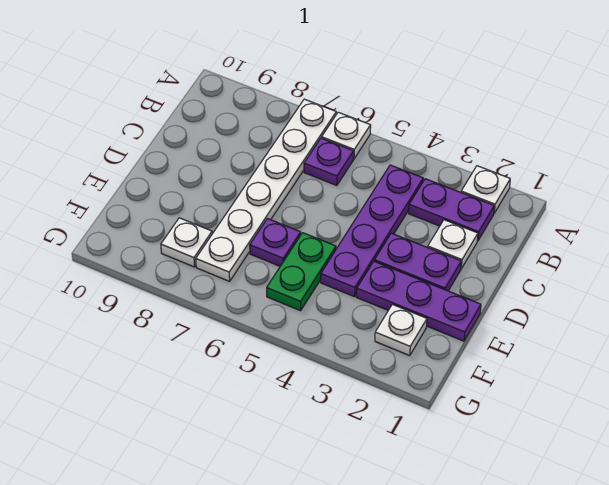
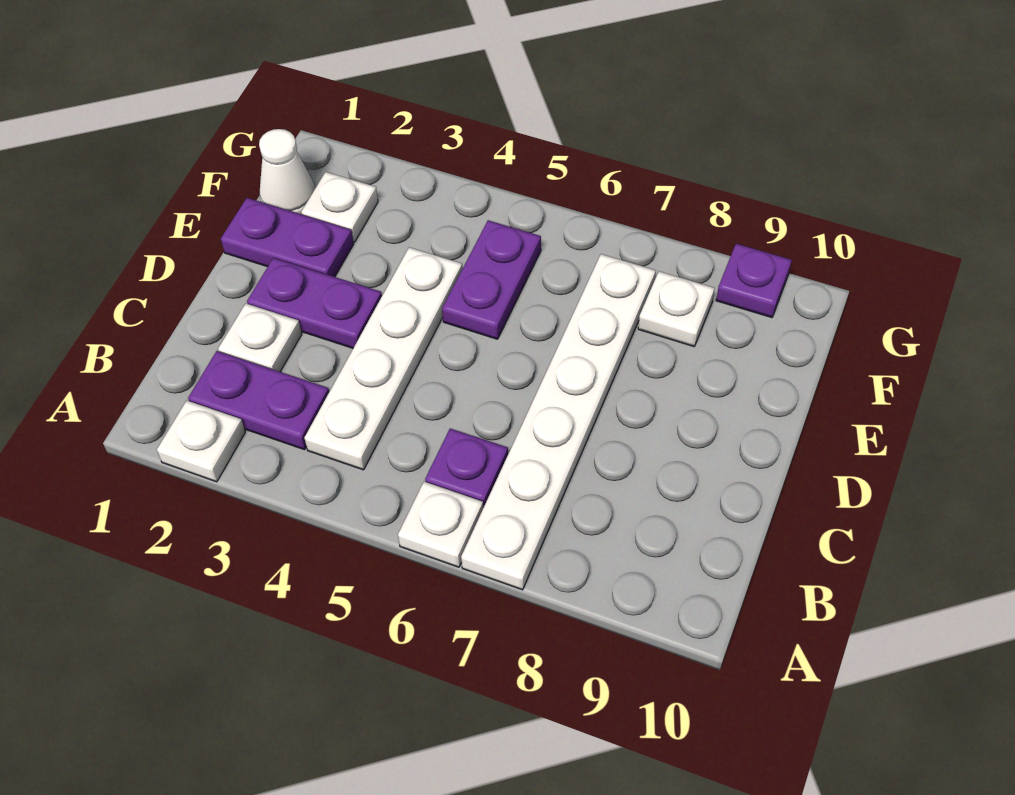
purple 1x4 plate [321,165,423,297] -> white 1x4 plate [305,247,463,470]
purple 1x3 plate [356,261,481,341] -> purple 1x2 plate [221,198,354,277]
green 1x2 plate [267,233,336,311] -> purple 1x2 plate [442,220,541,339]
purple 1x1 plate [250,219,301,266] -> purple 1x1 plate moved to [716,244,792,318]
none -> white 1x1 cone [259,129,315,214]

